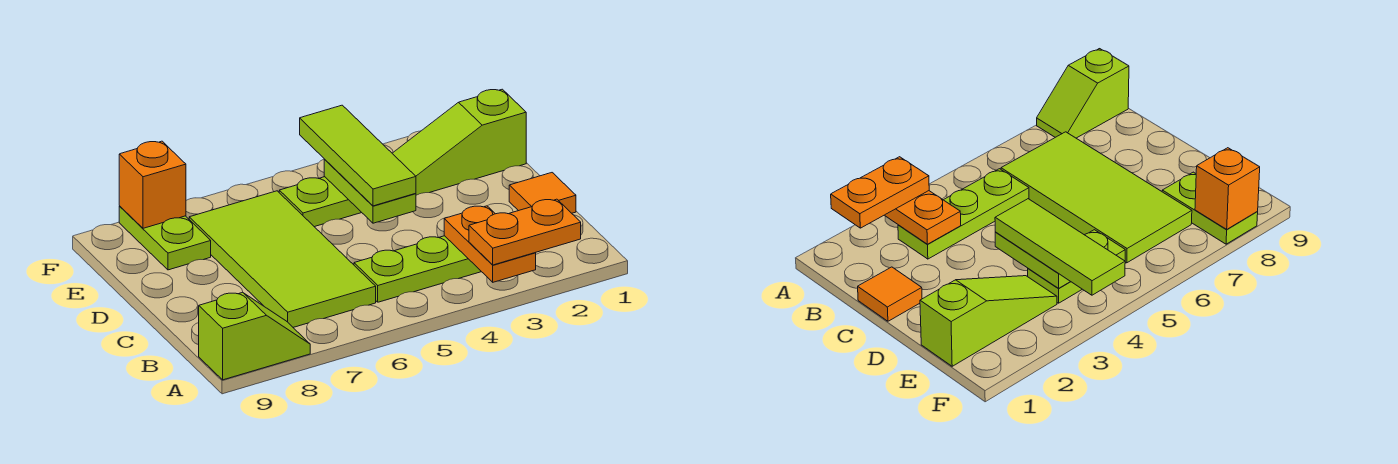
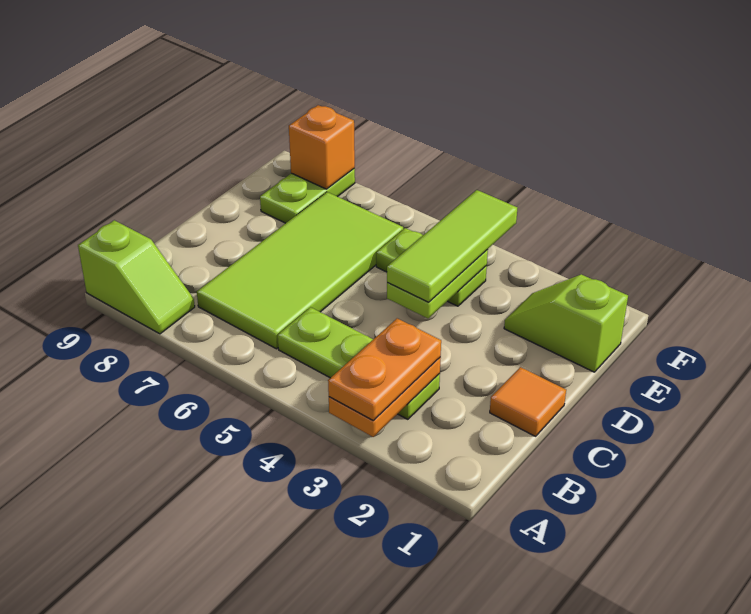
orange 1x2 plate [469,199,581,265] -> orange 1x2 plate turned to [328,318,441,421]
lime 1x3 slope [392,89,526,195] -> lime 1x2 slope [504,274,628,372]

